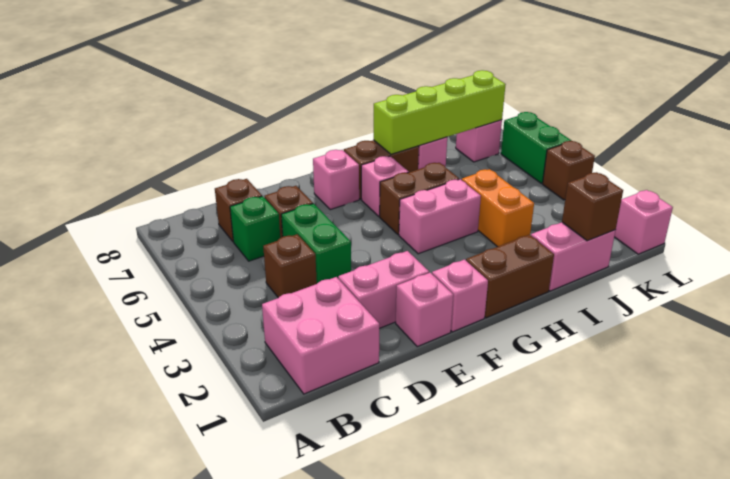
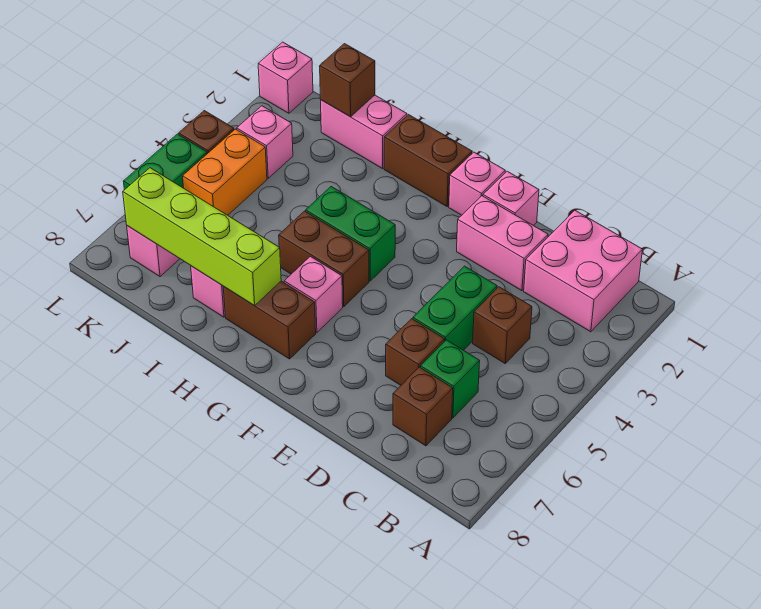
pink 1x1 brick [313,150,359,210] -> pink 1x1 brick moved to [237,106,293,178]
pink 1x2 brick [399,179,481,254] -> green 1x2 brick [306,187,395,281]
orange 1x2 brick [462,169,534,247] -> orange 1x2 brick moved to [183,129,267,215]

